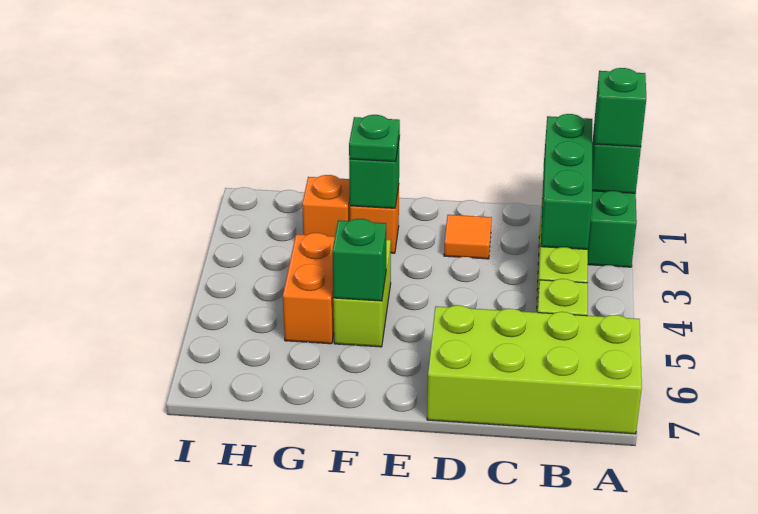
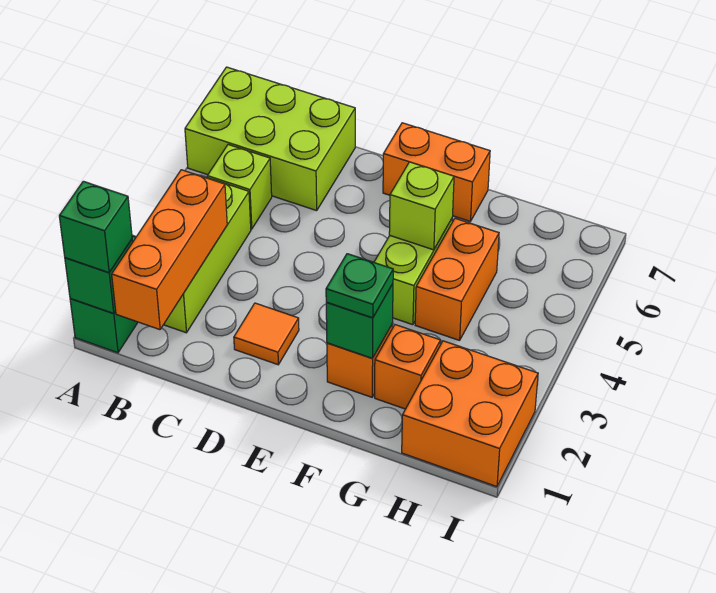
lime 2x4 brick [427,305,642,434] -> lime 2x3 brick [185,67,355,211]
green 1x3 brick [541,114,592,249] -> orange 1x3 brick [112,170,227,330]
none -> orange 1x2 brick [383,123,490,221]
green 1x1 brick [332,219,386,301] -> lime 1x1 brick [389,162,454,250]
none -> orange 2x2 brick [402,341,538,487]

